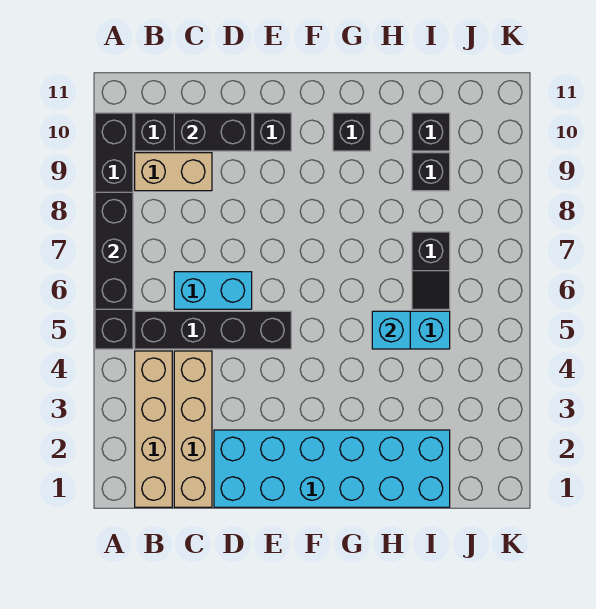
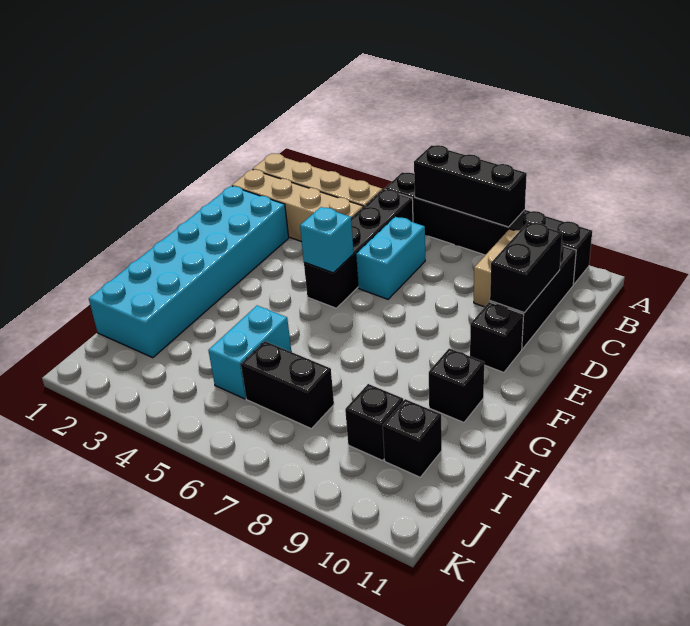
cyan 1x1 brick [372,311,410,349] -> cyan 1x1 brick moved to [300,207,354,273]
black 1x2 slope [412,232,450,309] -> black 1x2 brick [241,341,334,429]

